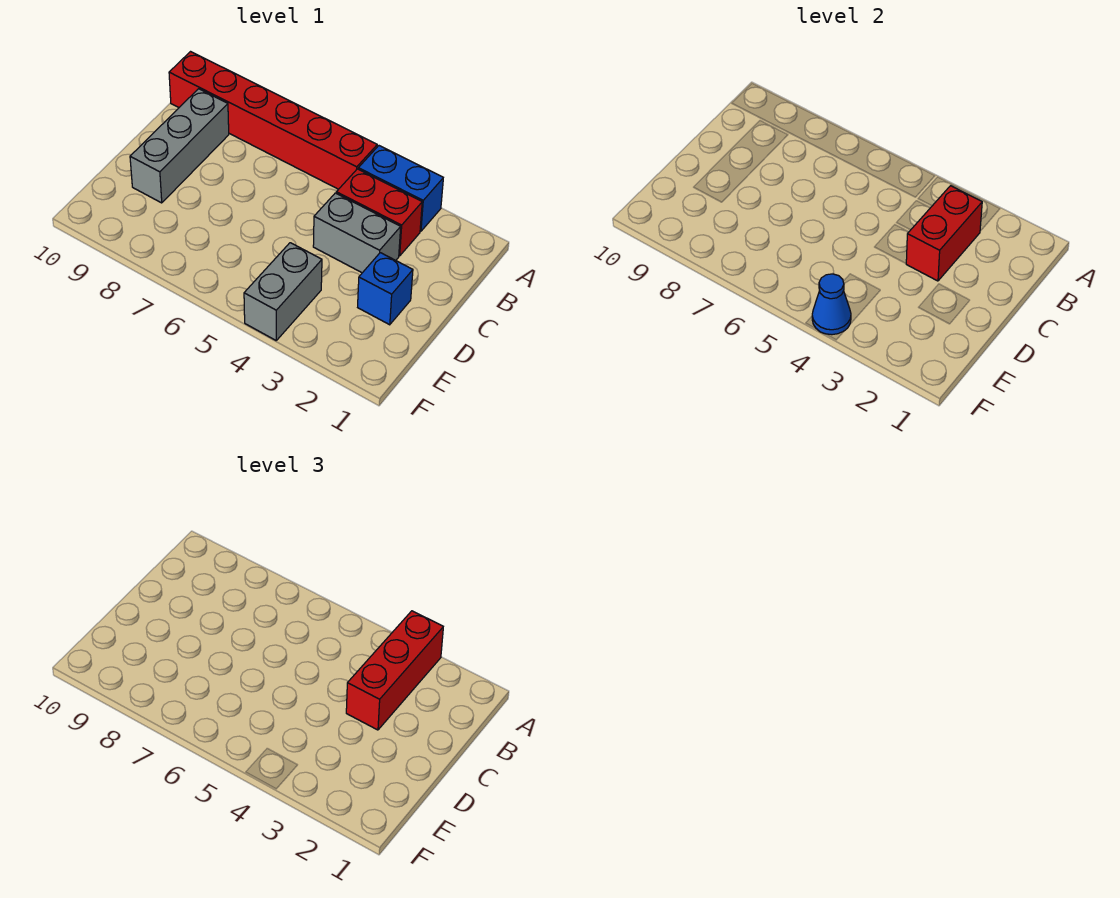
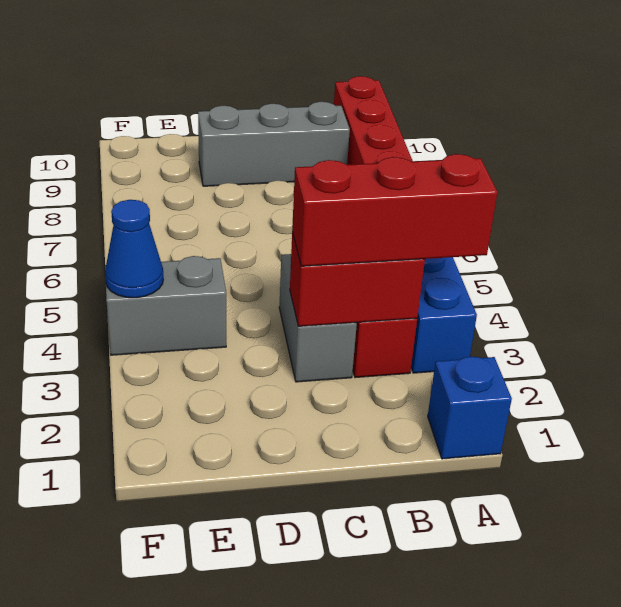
blue 1x1 brick [358,253,413,325] -> blue 1x1 brick moved to [428,356,512,459]

